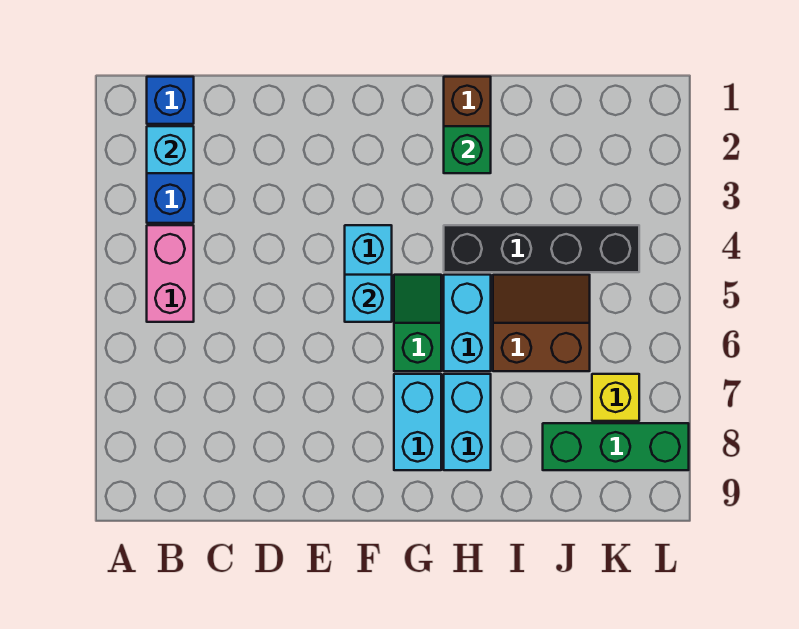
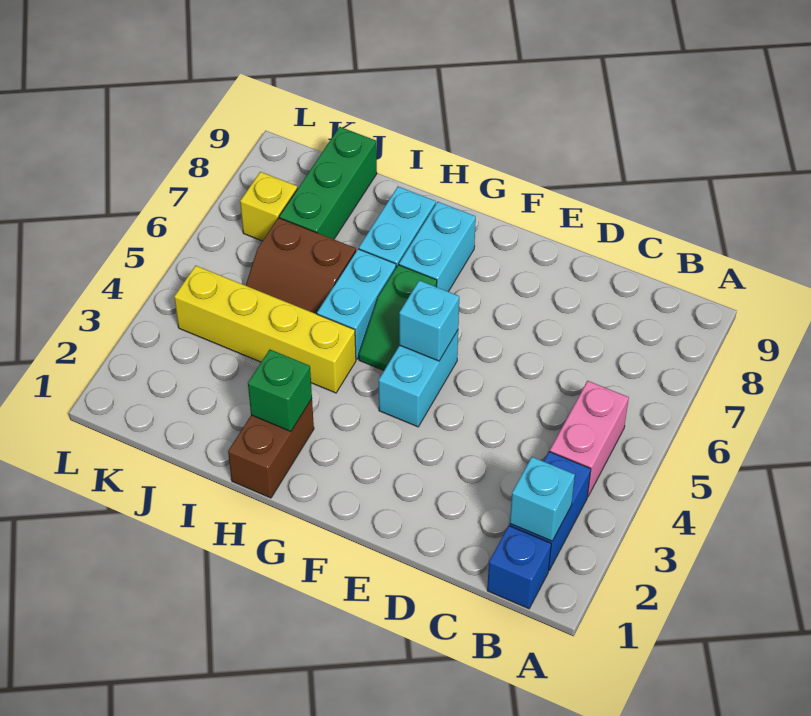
black 1x4 brick [444,225,639,272] -> yellow 1x4 brick [174,266,356,393]
green 1x3 brick [543,423,689,470] -> green 1x3 brick turned to [279,127,377,239]

